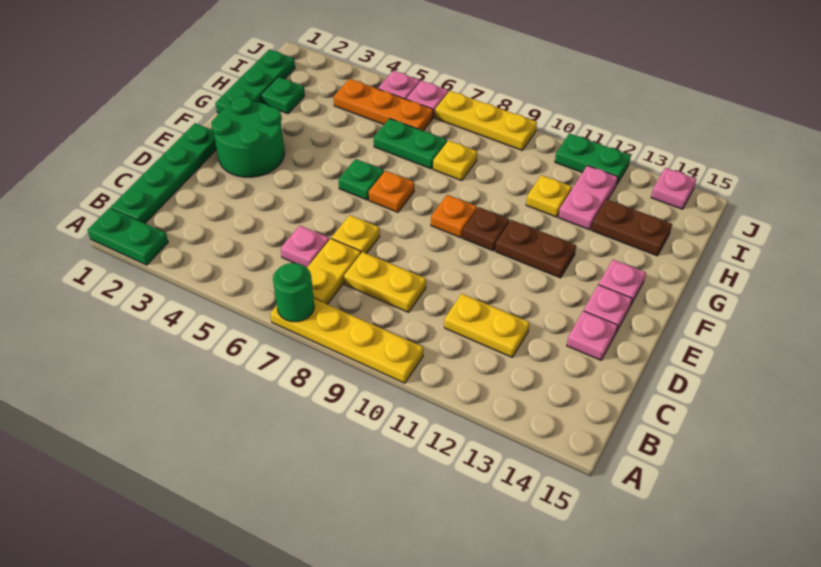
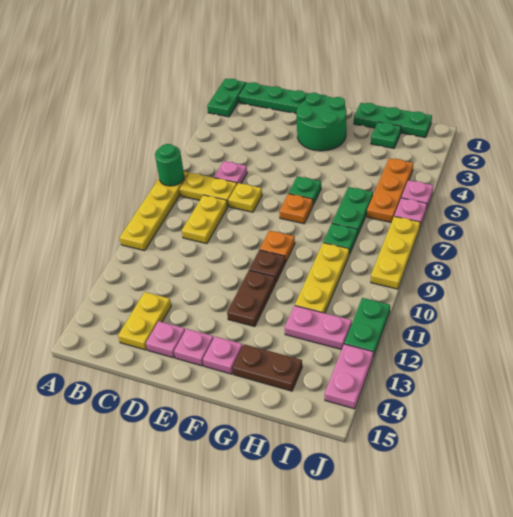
yellow 1x2 plate [444,294,530,358] -> yellow 1x2 plate moved to [118,292,171,350]
yellow 1x1 plate [433,141,477,181] -> green 1x1 plate [323,223,357,255]
yellow 1x1 plate [526,175,572,217] -> yellow 1x3 plate [295,243,349,313]
brown 1x2 plate [592,199,672,256] -> brown 1x2 plate turned to [233,344,302,391]
pink 1x1 plate [651,168,696,209] -> pink 1x2 plate [325,344,373,409]

